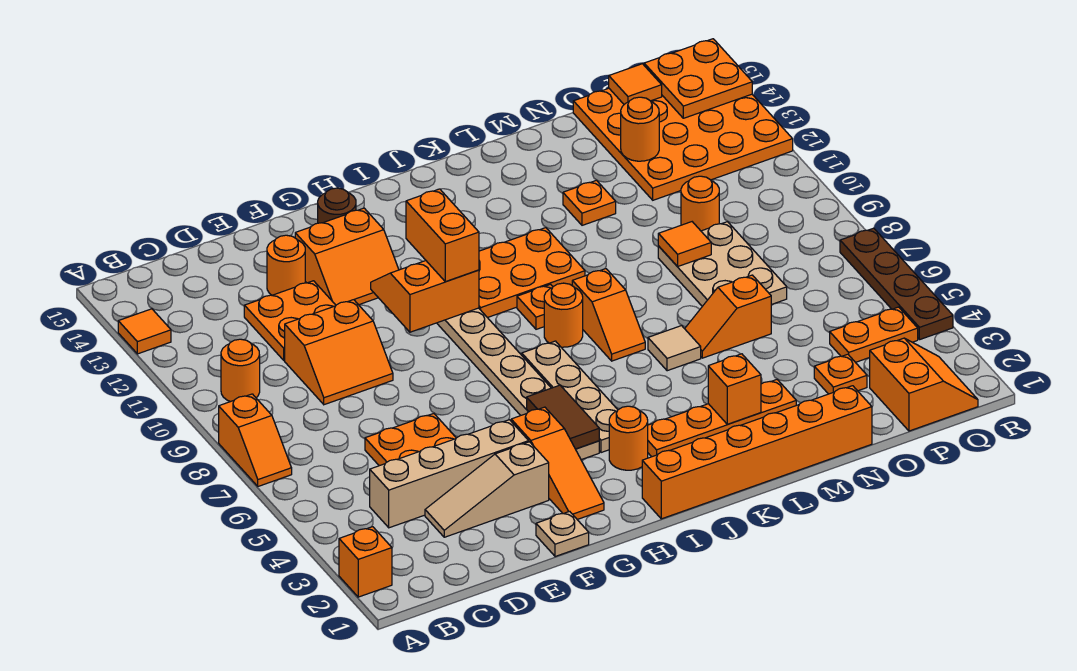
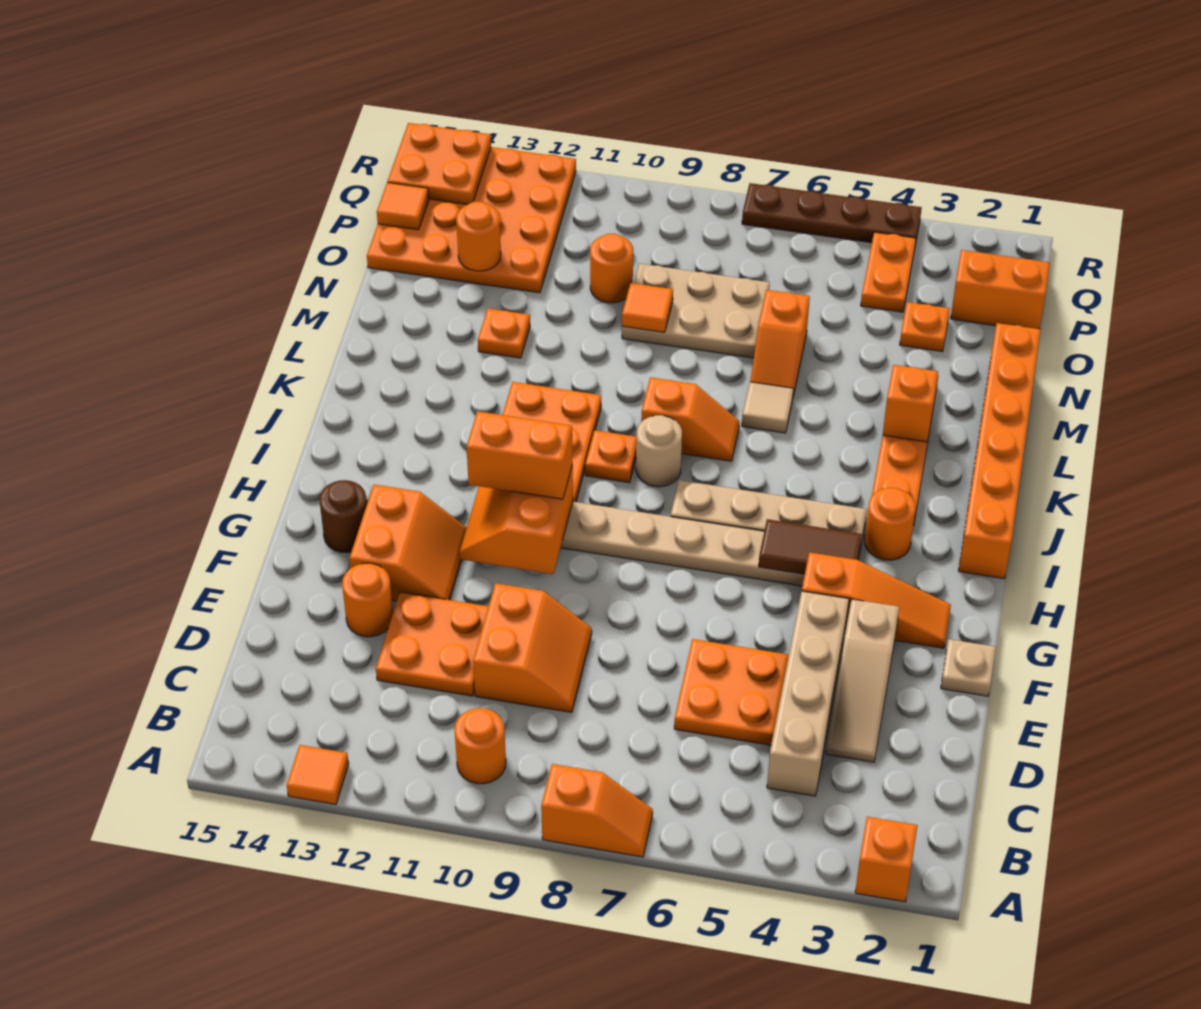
orange 1x1 round brick [544,283,583,347] -> tan 1x1 round brick [636,415,682,487]

